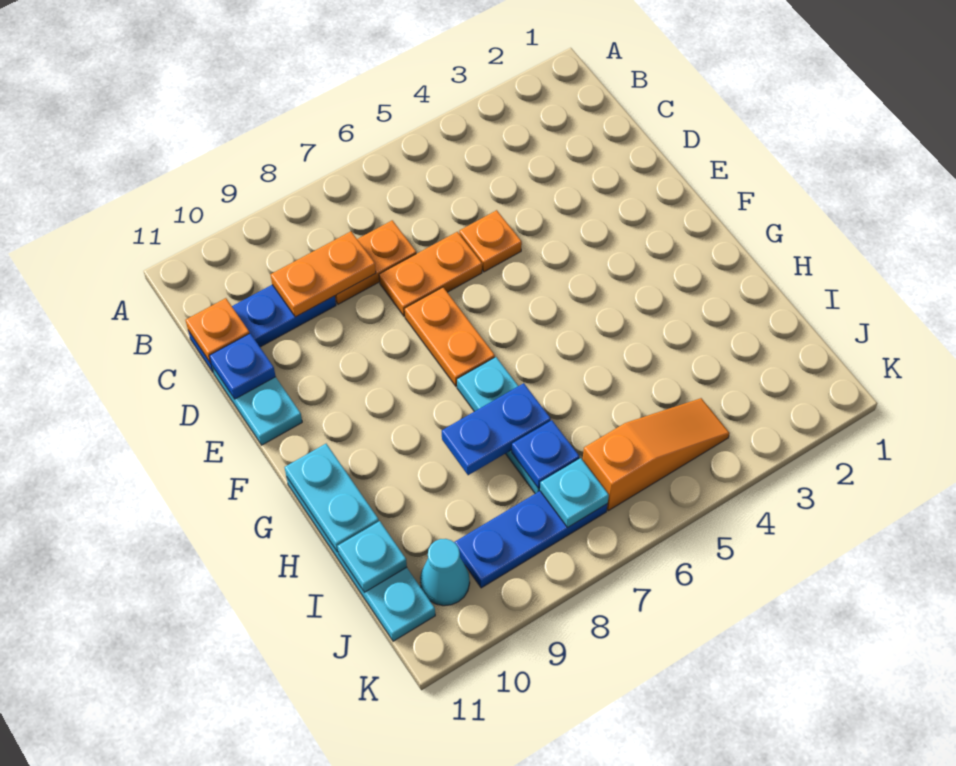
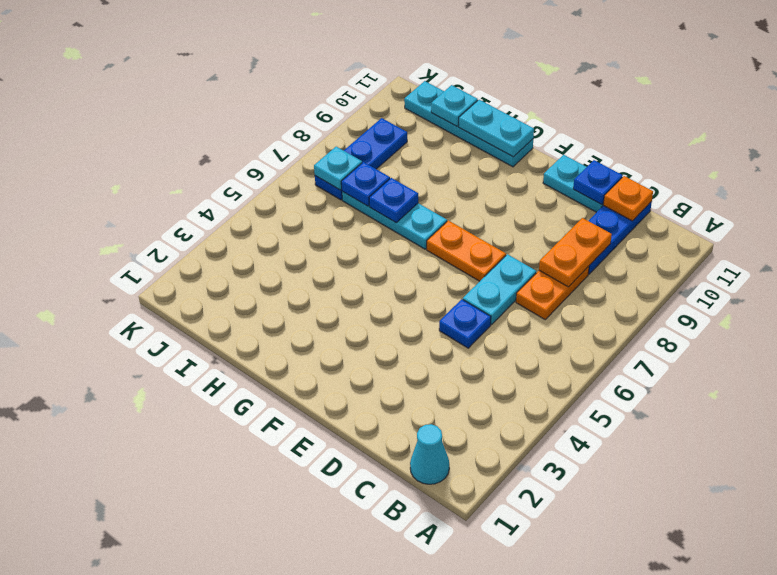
orange 1x1 plate [459,210,522,272] -> blue 1x1 plate [439,299,491,348]
orange 1x2 plate [379,232,482,316] -> cyan 1x2 plate [463,254,536,325]
blue 1x2 plate [442,383,551,475] -> blue 1x1 plate [369,178,418,222]
orange 1x3 slope [583,398,729,511] -> none
cyan 1x1 cone [420,539,470,606] -> cyan 1x1 cone moved to [410,424,449,484]

